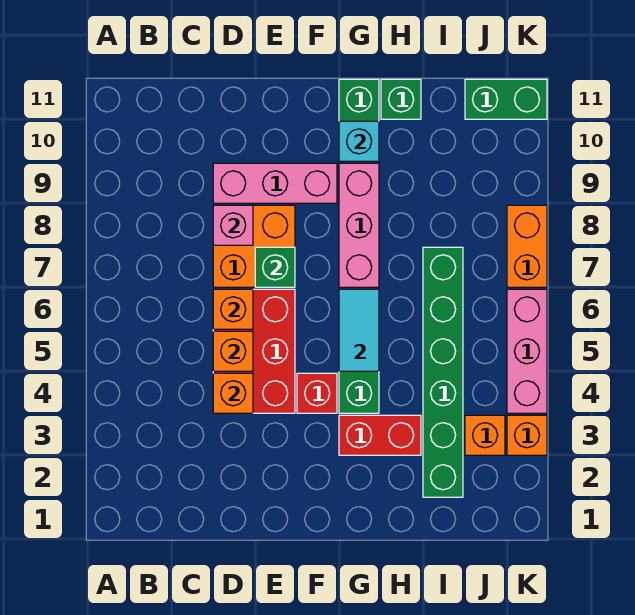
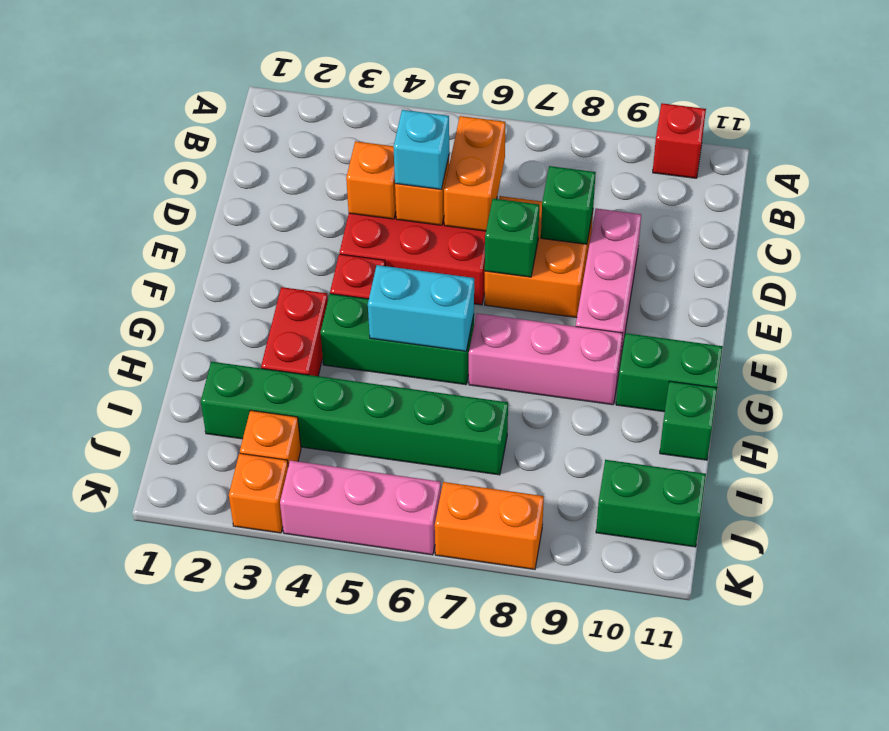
none -> red 1x1 brick [653,103,706,178]
orange 1x1 brick [213,289,253,329] -> orange 1x2 brick [444,116,505,231]
pink 1x1 brick [213,205,253,245] -> green 1x1 brick [541,166,596,244]
cyan 1x2 tile [339,289,379,371] -> cyan 1x2 brick [368,265,474,351]
cyan 1x1 brick [339,121,379,161] -> cyan 1x1 brick moved to [394,110,449,190]
green 1x2 brick [465,79,547,119] -> green 1x2 brick turned to [596,460,706,547]

